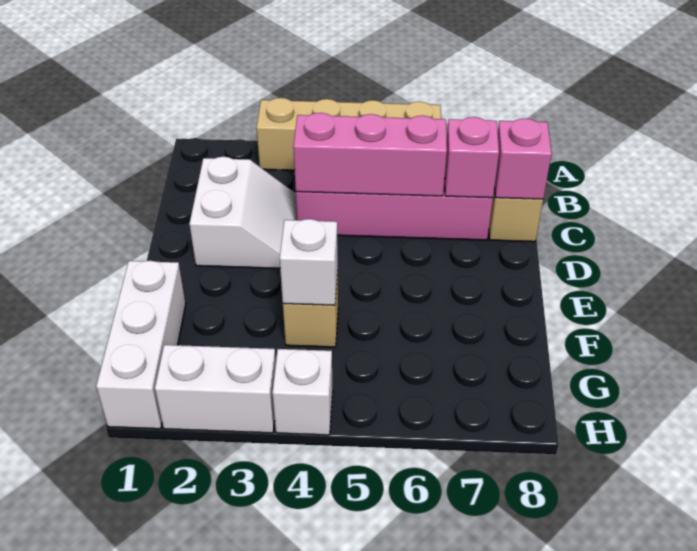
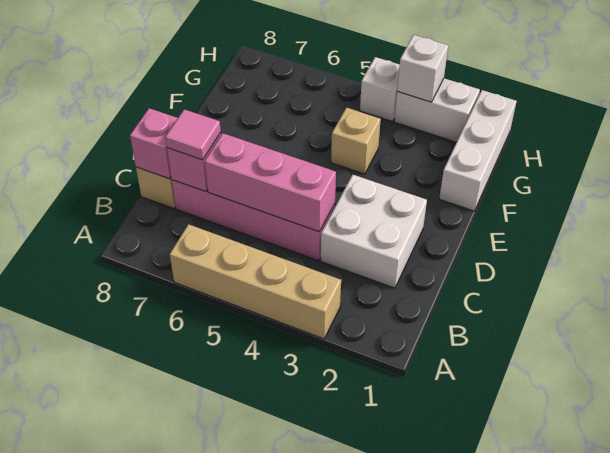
white 2x2 slope [189,157,297,268] -> white 2x2 brick [321,175,427,288]
none -> pink 1x1 tile [165,109,221,160]
white 1x1 brick [280,219,338,305] -> white 1x1 brick moved to [397,35,448,102]

